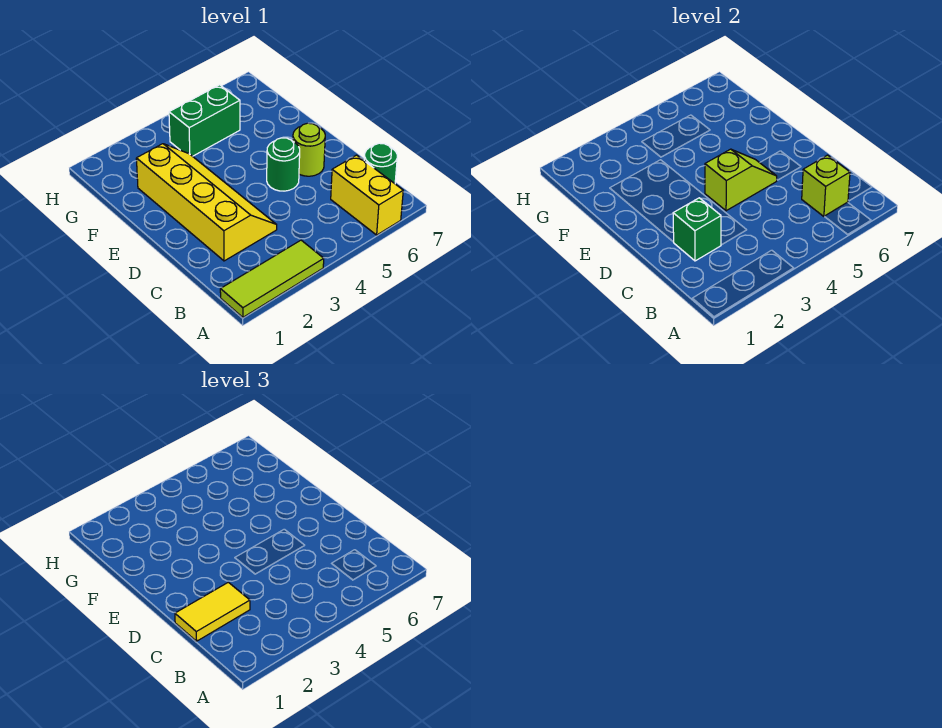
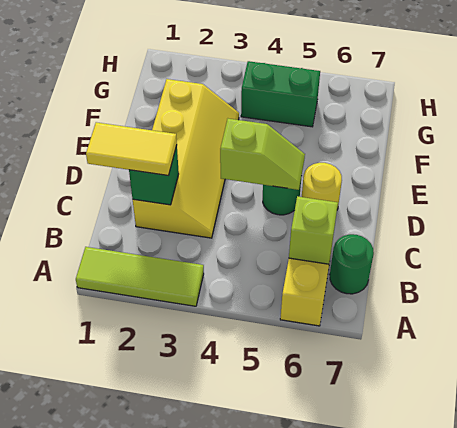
lime 1x1 round brick [293,123,325,176] -> yellow 1x1 round brick [302,163,342,210]

